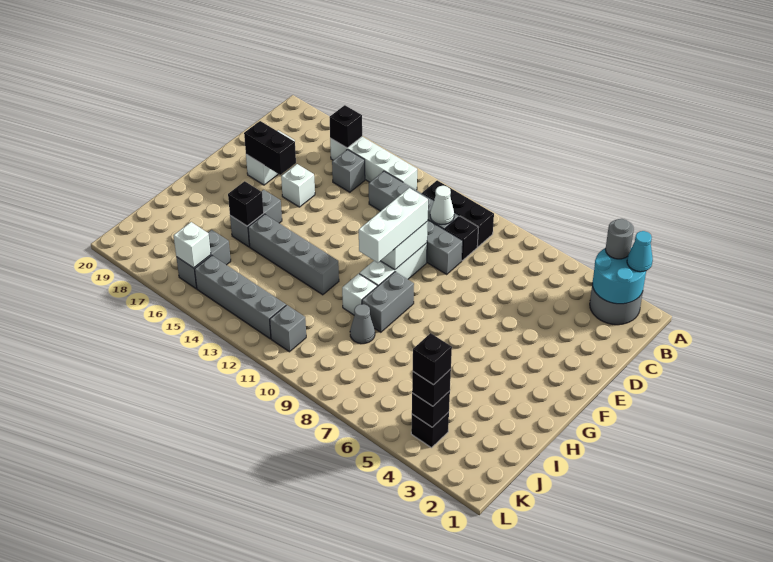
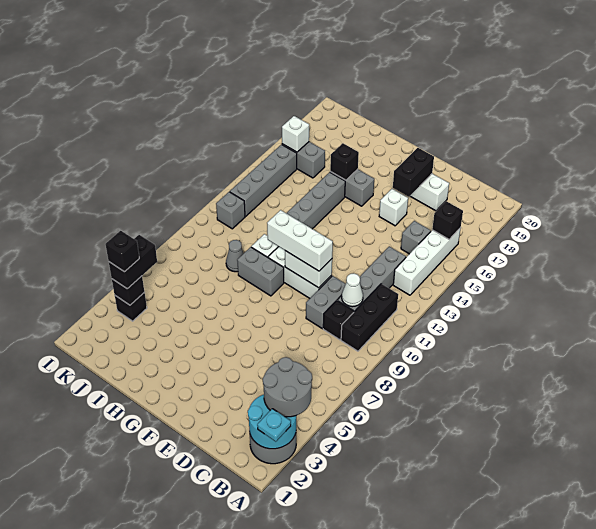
cyan 1x1 cone [627,231,653,272] -> cyan 1x1 plate [257,409,291,442]
grey 1x1 round brick [605,219,634,259] -> grey 2x2 round brick [263,357,312,417]
black 1x1 brick [412,369,451,406] -> black 1x2 brick [109,235,157,289]

